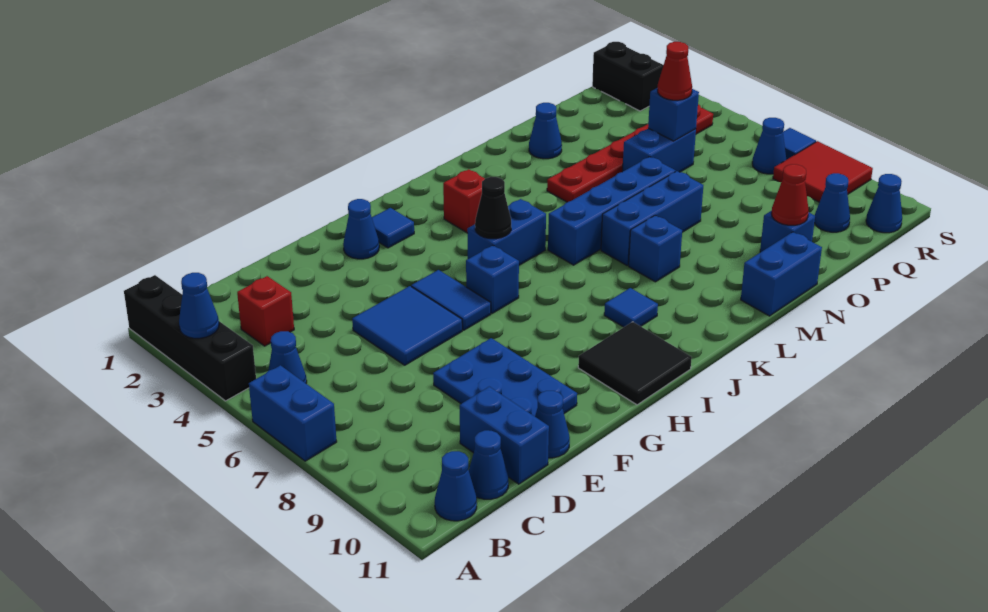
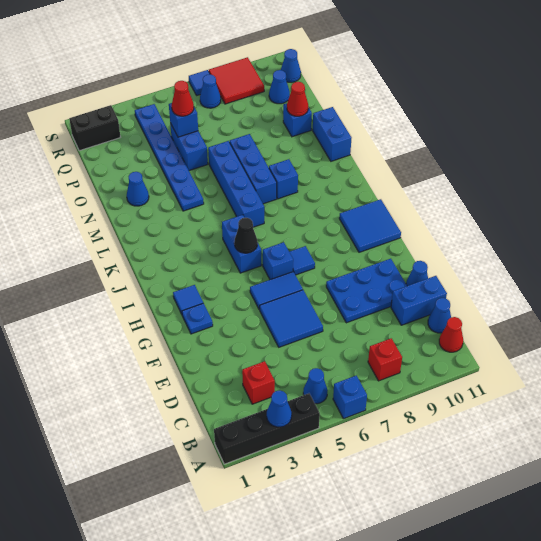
blue 1x2 brick [249,365,337,461] -> blue 1x1 brick [333,376,367,419]
blue 1x1 cone [435,451,477,521] -> red 1x1 cone [439,317,463,352]
blue 1x1 cone [343,199,379,259] -> blue 1x1 plate [182,303,213,334]
black 2x2 tile [578,322,692,405] -> blue 2x2 tile [339,199,401,252]
red 1x1 brick [443,169,485,233] -> red 1x1 brick moved to [368,338,402,381]
blue 1x1 tile [604,288,658,327] -> blue 1x1 tile moved to [290,246,315,275]
red 1x6 plate [547,104,713,202] -> blue 1x6 plate [135,104,204,211]

